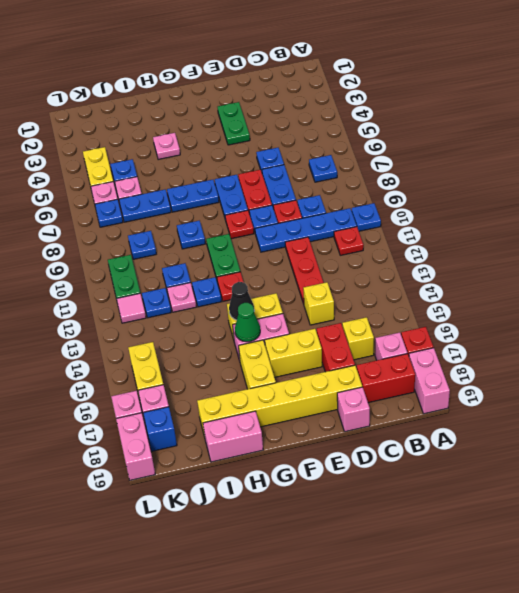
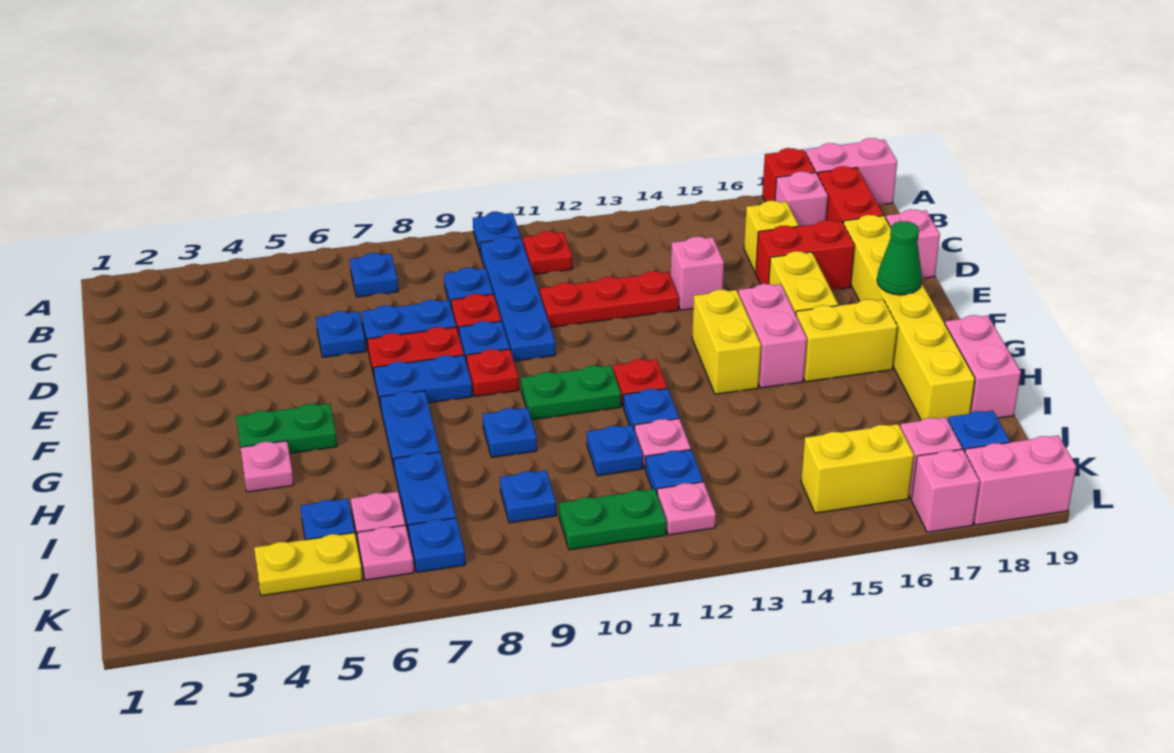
yellow 1x1 brick [303,282,334,325] -> pink 1x1 brick [671,237,724,310]
green 1x2 plate [218,102,250,145] -> green 1x2 plate moved to [236,403,337,453]
black 1x1 cone [229,282,254,320] -> none
green 1x1 cone [235,303,260,342] -> green 1x1 cone moved to [877,221,922,295]
pink 1x1 tile [117,293,146,323] -> pink 1x1 plate [657,482,716,535]

